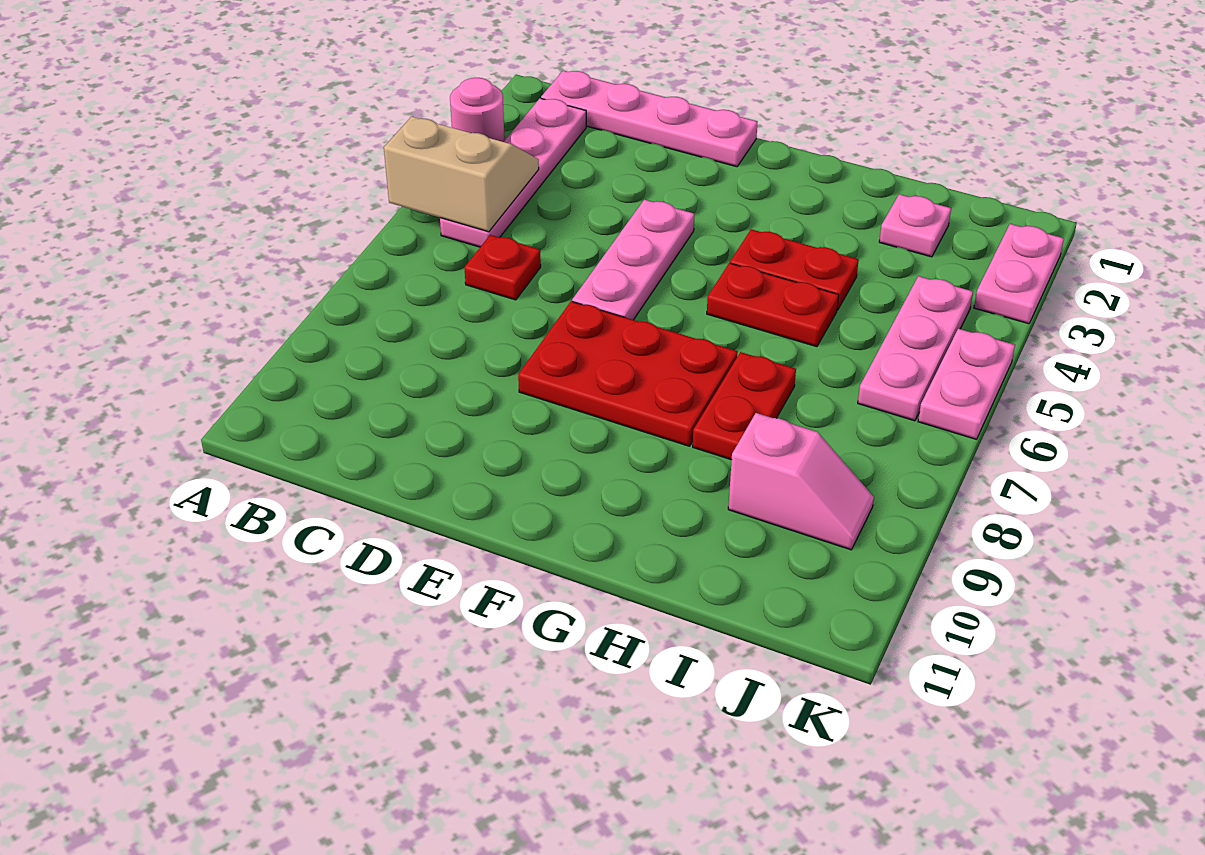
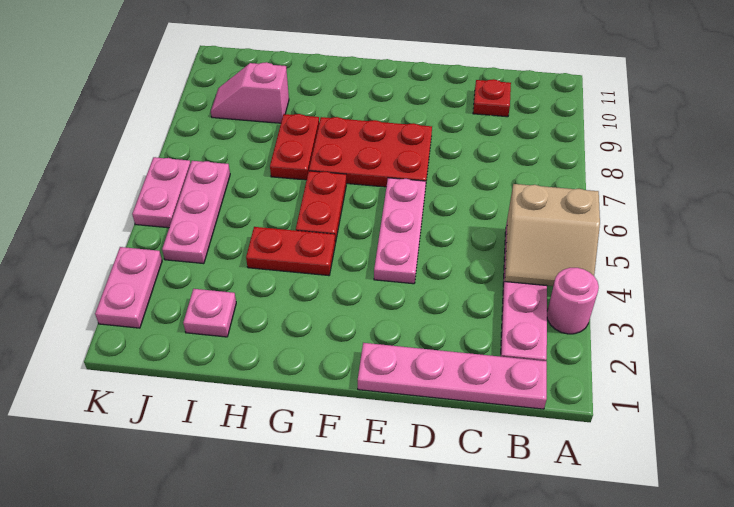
red 1x1 plate [464,235,541,300] -> red 1x1 plate moved to [473,79,511,117]
red 1x2 plate [707,263,839,347] -> red 1x2 plate turned to [296,171,346,243]

